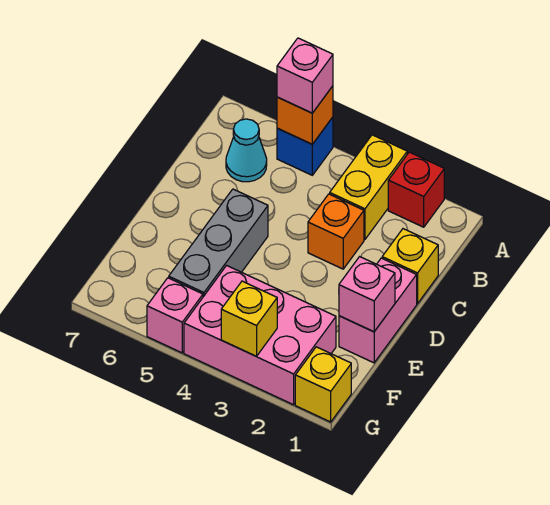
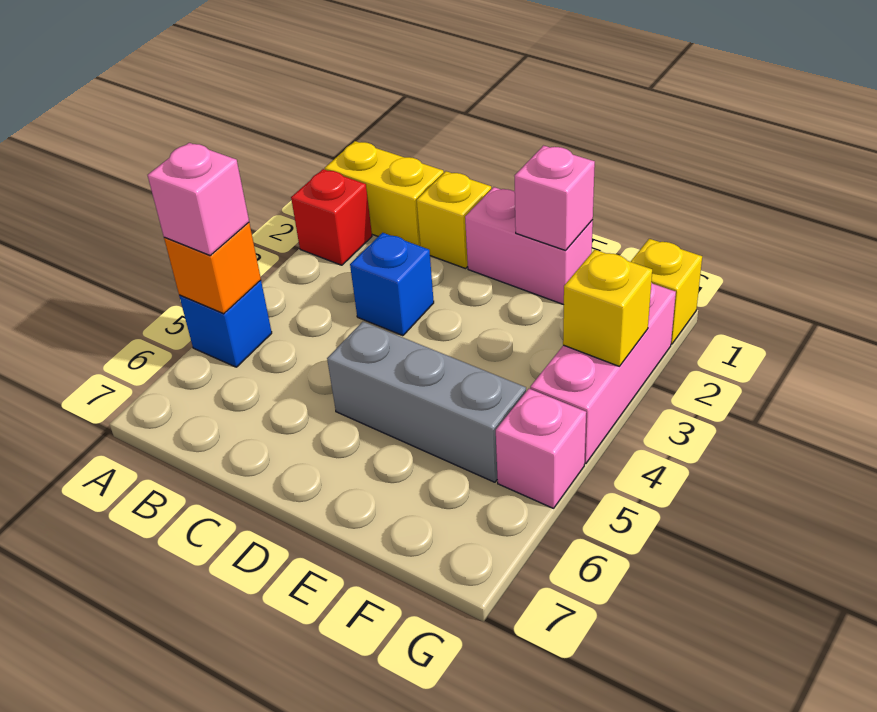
yellow 1x2 brick [330,135,407,240] -> yellow 1x2 brick moved to [325,141,444,246]
cyan 1x1 cone [226,119,267,182] -> none
orange 1x1 brick [308,194,364,269] -> blue 1x1 brick [350,233,434,336]
pink 2x3 brick [184,266,336,405] -> pink 1x3 brick [530,283,676,464]

